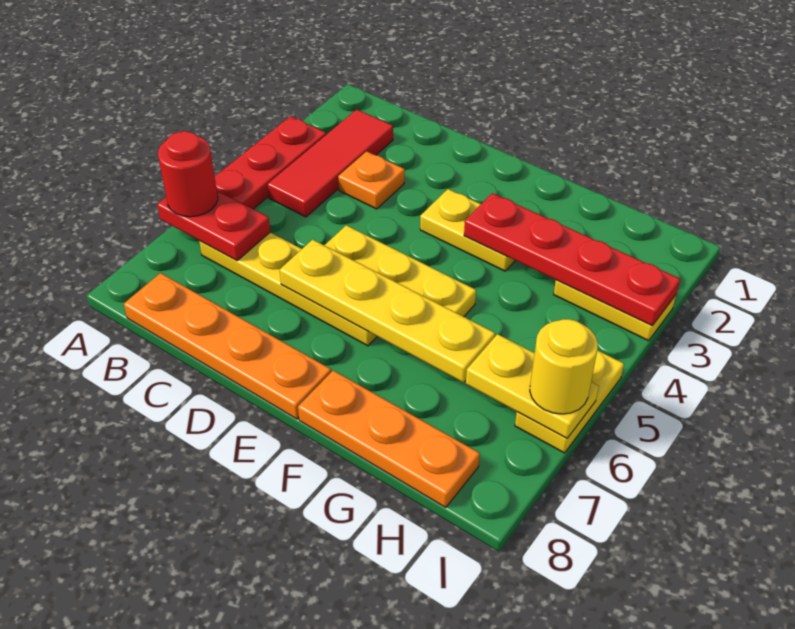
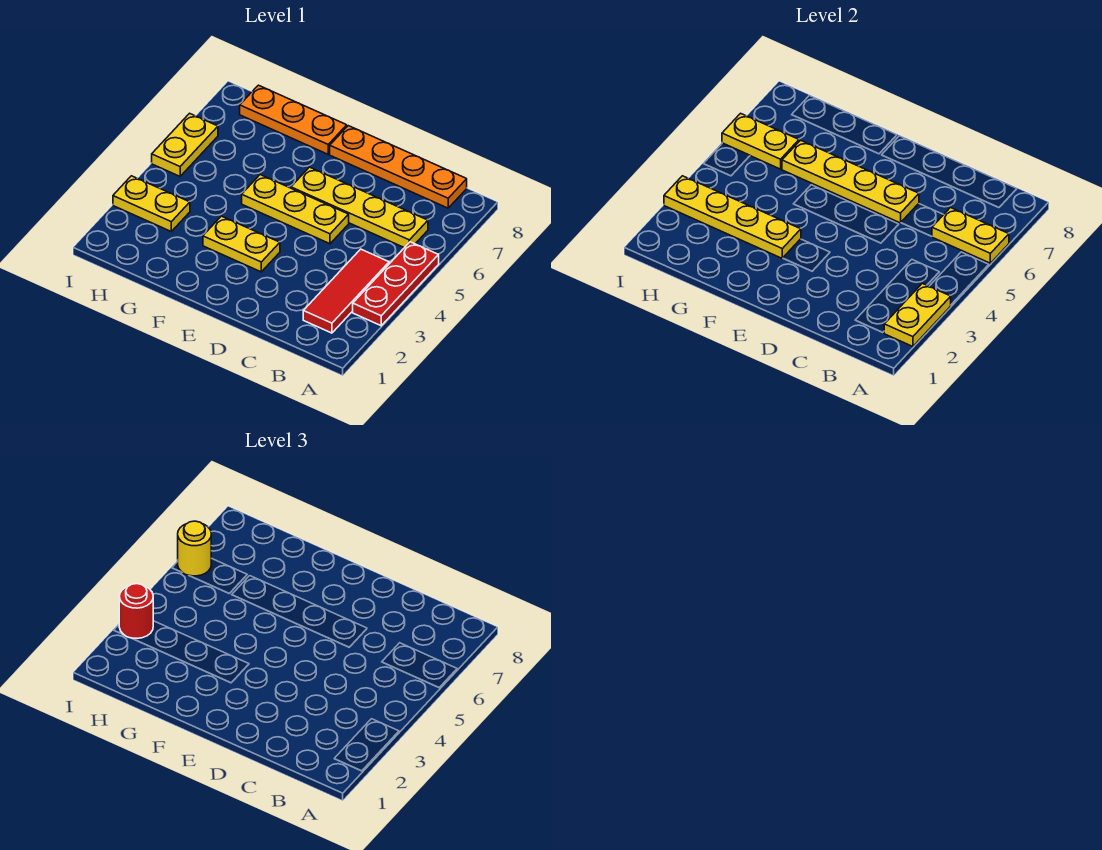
none -> yellow 1x2 plate [884,283,951,347]
red 1x2 plate [157,191,270,261] -> yellow 1x2 plate [932,208,1009,263]
red 1x1 round brick [158,131,218,217] -> red 1x1 round brick moved to [119,584,153,638]
orange 1x1 plate [338,151,405,209] -> none
red 1x4 plate [464,193,680,325] -> yellow 1x4 plate [664,176,801,258]

